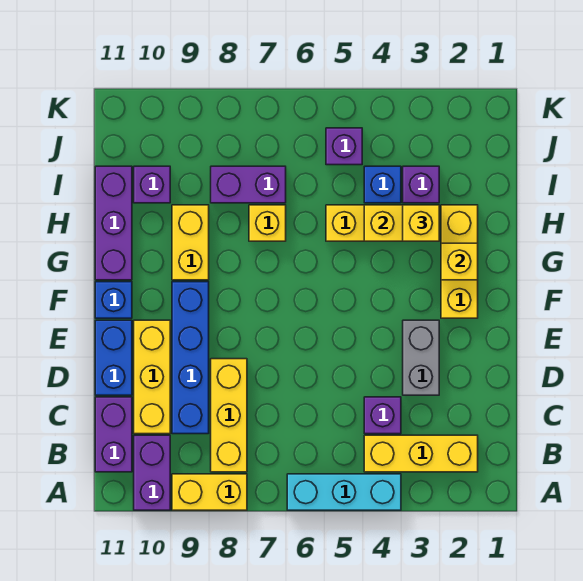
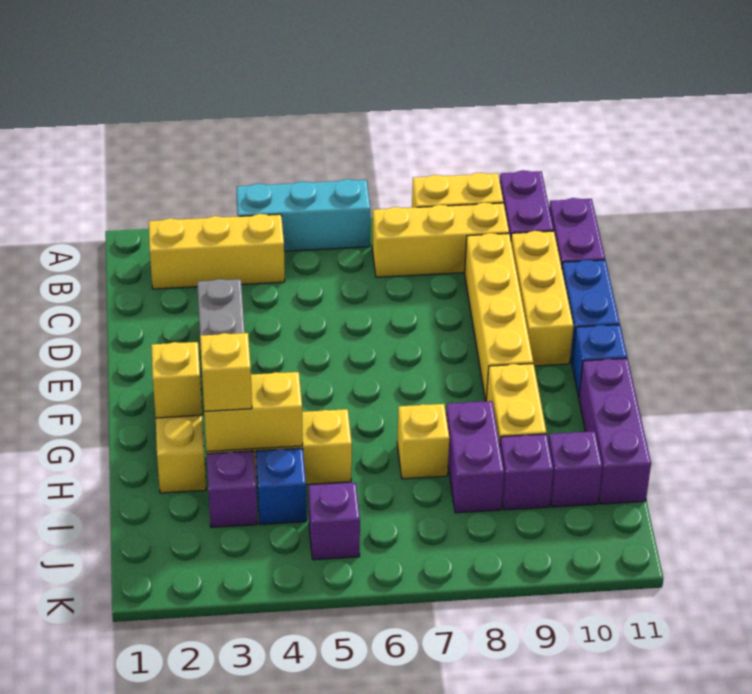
yellow 1x3 brick [211,359,247,472] -> yellow 1x3 brick turned to [372,202,509,277]
purple 1x1 brick [364,397,401,434] -> purple 1x1 brick moved to [500,434,553,510]
blue 1x4 brick [172,282,209,434] -> yellow 1x4 brick [465,233,533,401]
purple 1x2 brick [211,166,286,203] -> purple 1x2 brick turned to [446,401,504,513]

